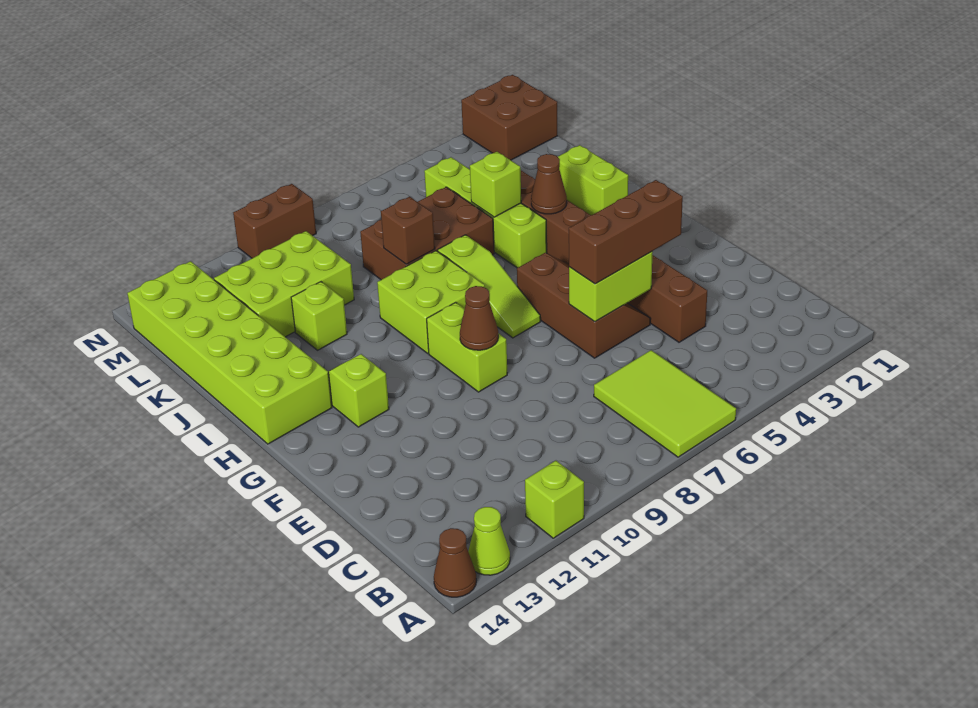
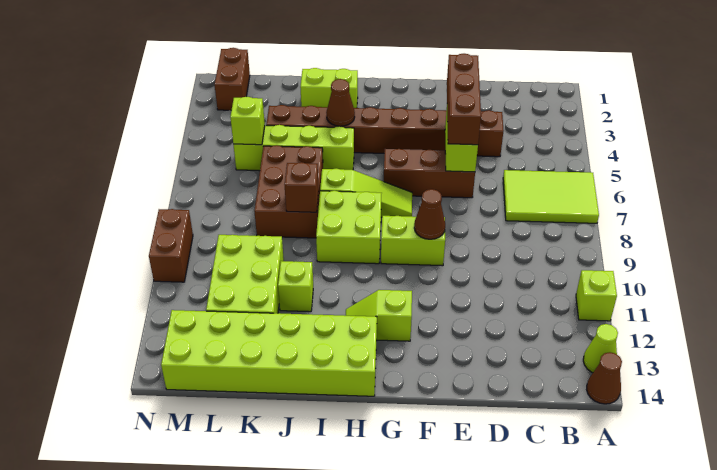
lime 1x1 brick [470,152,521,217] -> lime 1x1 brick moved to [230,97,265,145]
brown 2x2 brick [461,75,557,160] -> brown 1x2 brick [215,48,250,110]

